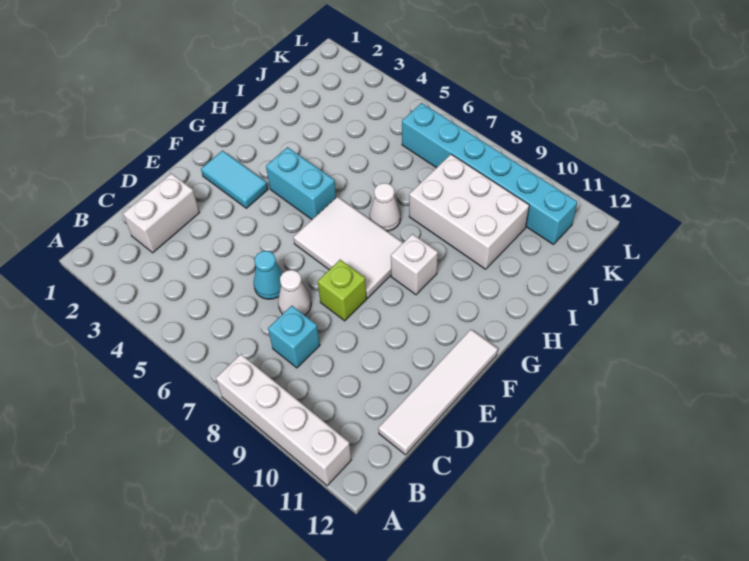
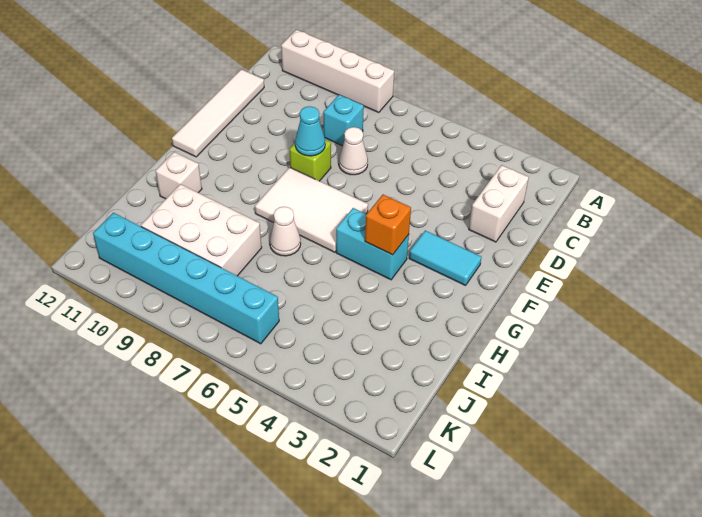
cyan 1x1 cone [254,251,283,299] -> cyan 1x1 cone moved to [295,106,325,156]
none -> orange 1x1 brick [365,195,411,255]
white 1x1 brick [391,234,438,295] -> white 1x1 brick moved to [156,152,202,199]

